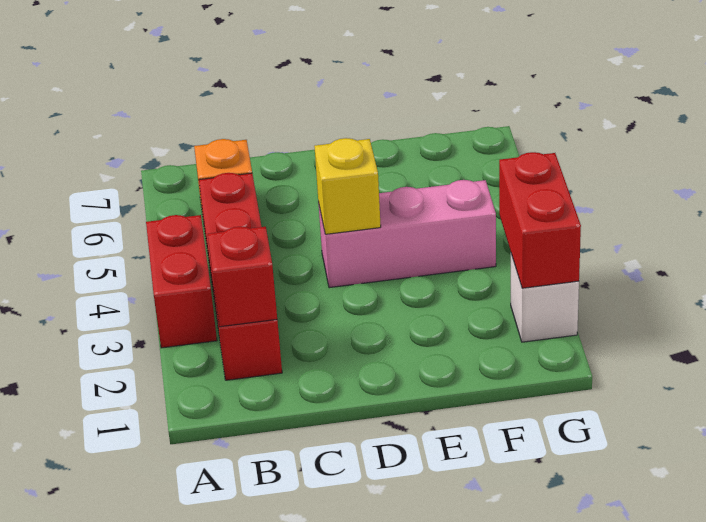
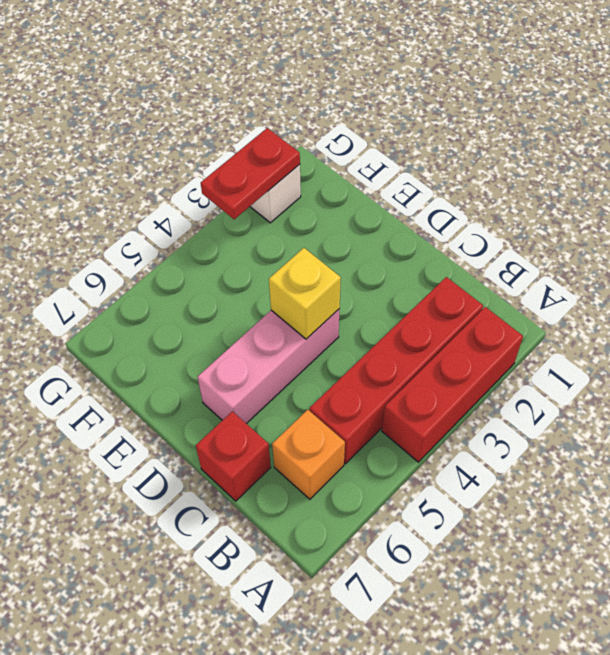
red 1x2 brick [146,215,217,348] -> red 1x3 brick [382,307,523,462]
red 1x1 brick [208,227,277,327] -> red 1x1 brick moved to [196,411,271,501]
pink 1x3 brick [318,180,496,288] -> pink 1x3 brick turned to [197,309,339,424]
red 1x2 brick [499,152,581,288] -> red 1x2 plate [201,128,300,219]

